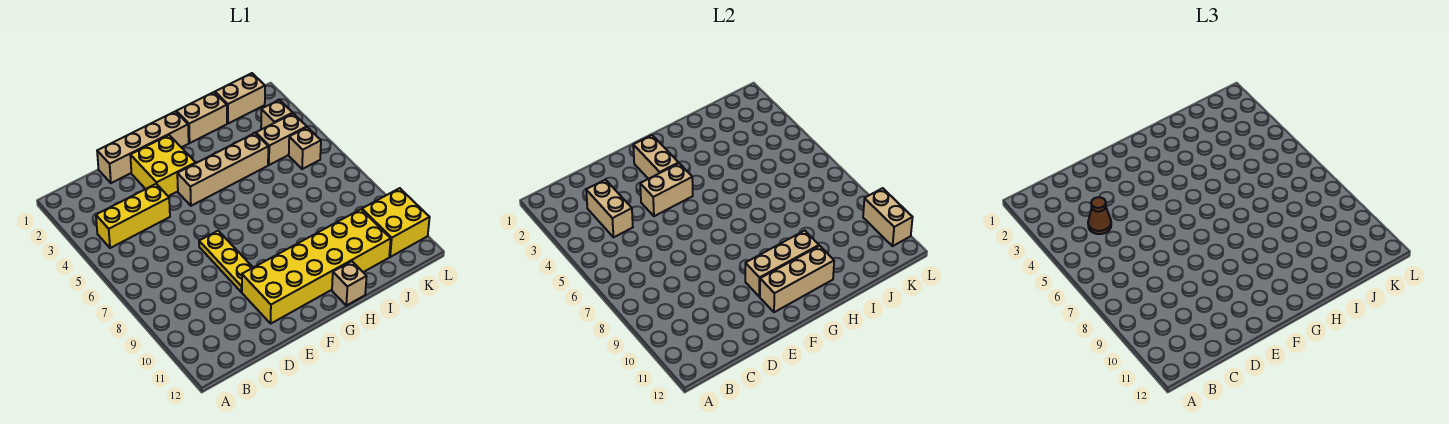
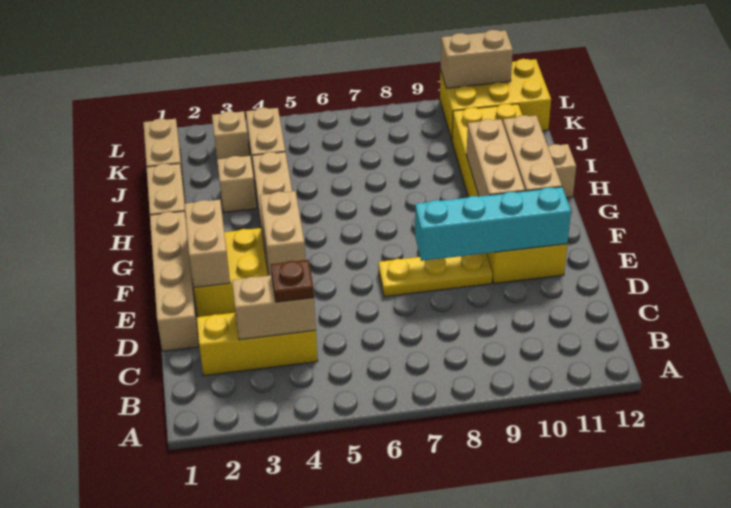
yellow 1x3 brick [96,184,170,248] -> yellow 1x3 brick turned to [197,313,318,376]
brown 1x1 cone [1088,197,1111,234] -> brown 1x1 plate [271,260,314,302]
none -> cyan 1x4 brick [415,187,571,261]
tan 1x2 brick [633,135,679,179] -> tan 1x2 brick turned to [184,200,230,288]
tan 1x1 brick [289,127,321,169] -> tan 1x1 brick moved to [217,156,256,212]
yellow 2x2 brick [362,188,430,257] -> yellow 2x3 brick [440,59,551,140]

